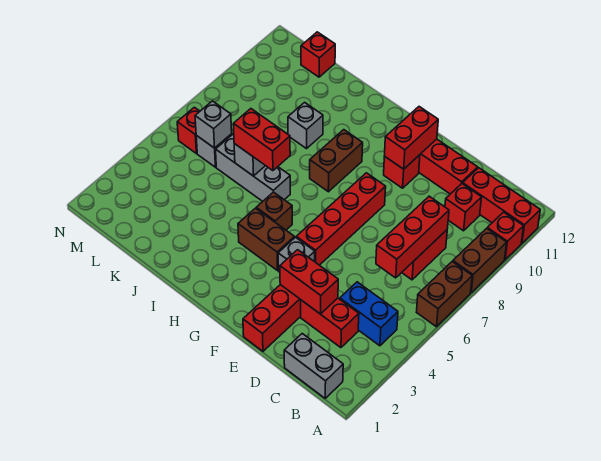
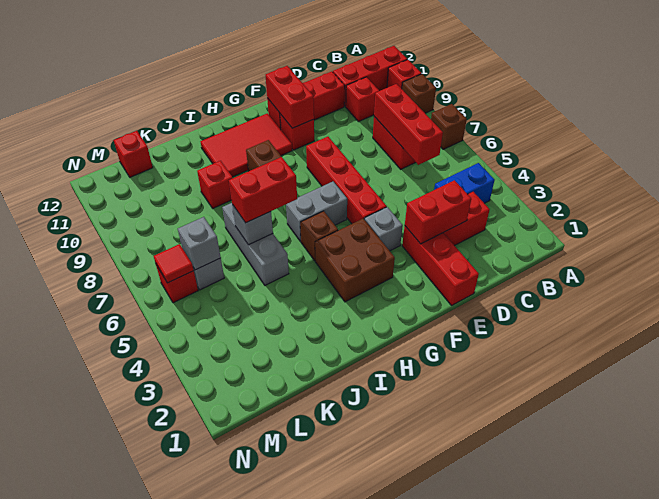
brown 1x2 brick [417,262,472,327] -> brown 1x1 brick [431,104,467,149]
brown 1x2 brick [453,228,507,293] -> brown 1x1 brick [402,74,436,113]
grey 1x2 brick [284,334,343,398] -> grey 1x2 brick moved to [286,182,347,242]
brown 1x2 brick [238,208,295,270] -> brown 2x2 brick [315,219,395,302]
none -> red 2x3 tile [201,113,292,177]
grey 1x3 brick [216,135,290,201] -> grey 1x3 brick turned to [222,203,289,285]
grey 1x1 brick [288,102,323,149] -> red 1x1 brick [197,161,233,208]
none -> red 1x1 tile [154,244,194,283]

